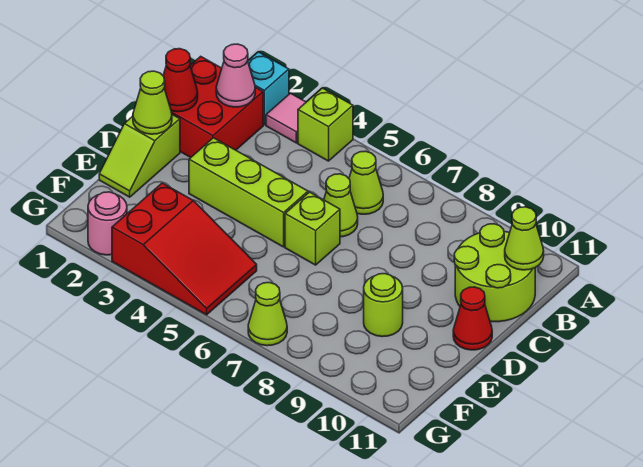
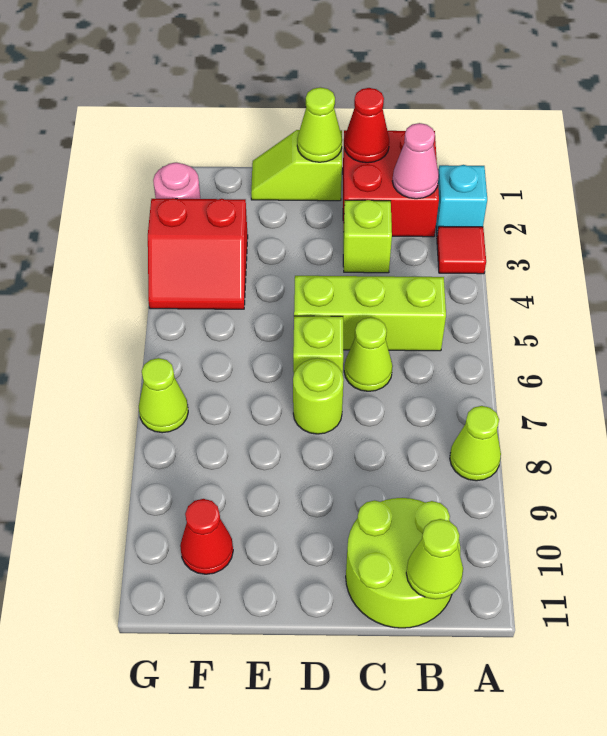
pink 1x1 tile [266,93,306,143] -> red 1x1 tile [437,226,486,274]
lime 1x1 brick [298,88,353,161] -> lime 1x1 brick moved to [343,200,392,273]
lime 1x1 cone [349,151,383,214] -> lime 1x1 cone moved to [450,406,501,481]
lime 1x3 brick [189,138,308,247] -> lime 1x3 brick turned to [294,276,446,351]
red 1x1 cone [453,287,492,350] -> red 1x1 cone moved to [180,499,233,574]
lime 1x1 round brick [364,274,403,337] -> lime 1x1 round brick moved to [293,358,344,434]
red 2x3 slope [112,183,257,315] -> red 2x2 slope [148,198,248,309]

